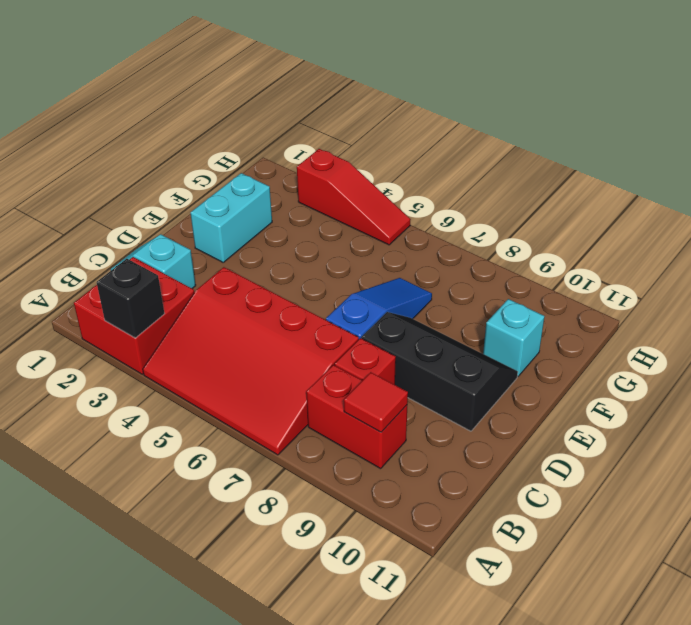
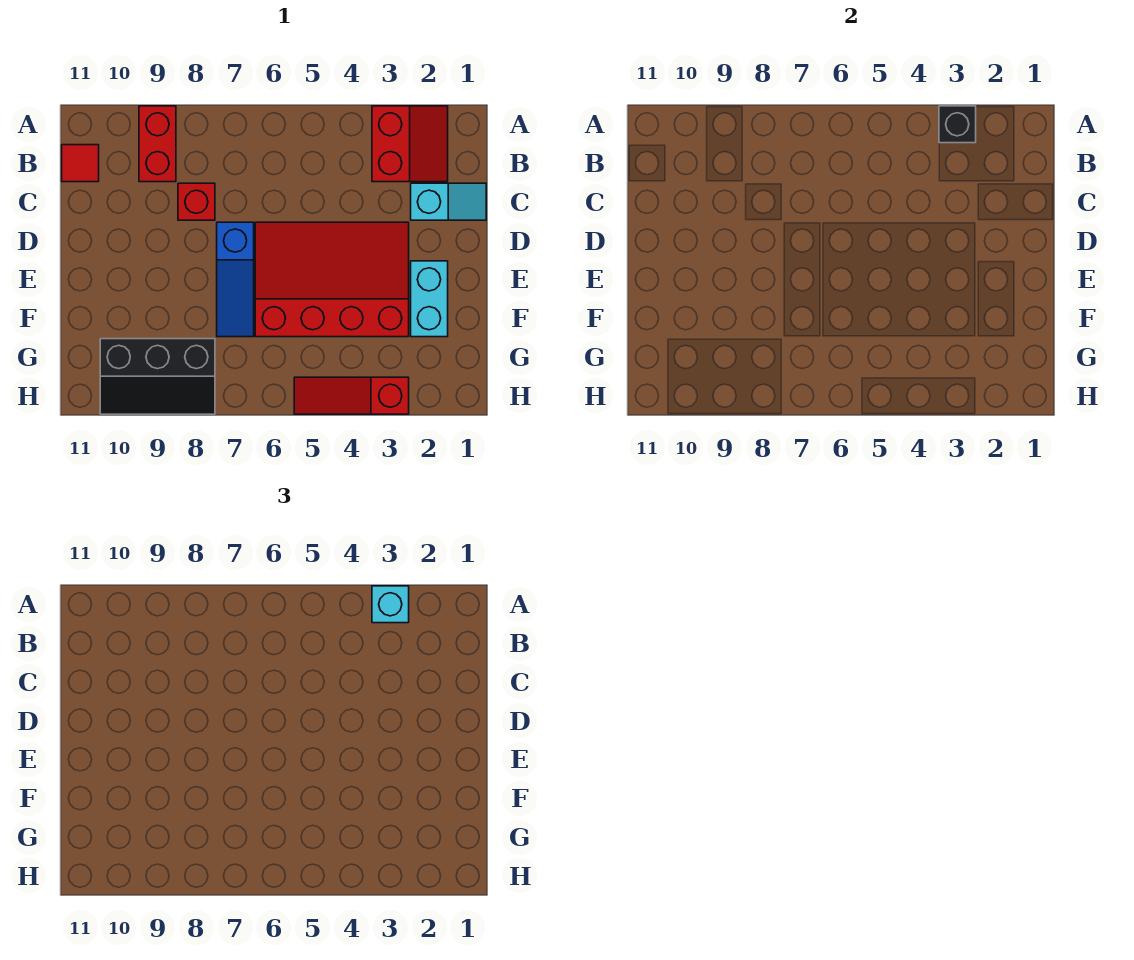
red 2x2 brick [74,257,194,374] -> red 2x2 slope [372,106,448,182]
red 3x4 slope [143,267,359,455] -> red 3x4 slope moved to [255,222,409,337]
red 1x2 brick [306,365,407,469] -> red 1x2 brick turned to [139,106,176,182]
red 1x1 tile [344,372,408,432] -> red 1x1 tile moved to [62,145,99,182]
black 2x3 slope [362,312,518,431] -> black 2x3 slope moved to [100,339,215,414]
cyan 1x1 brick [483,299,545,376] -> cyan 1x1 brick moved to [372,586,409,623]

